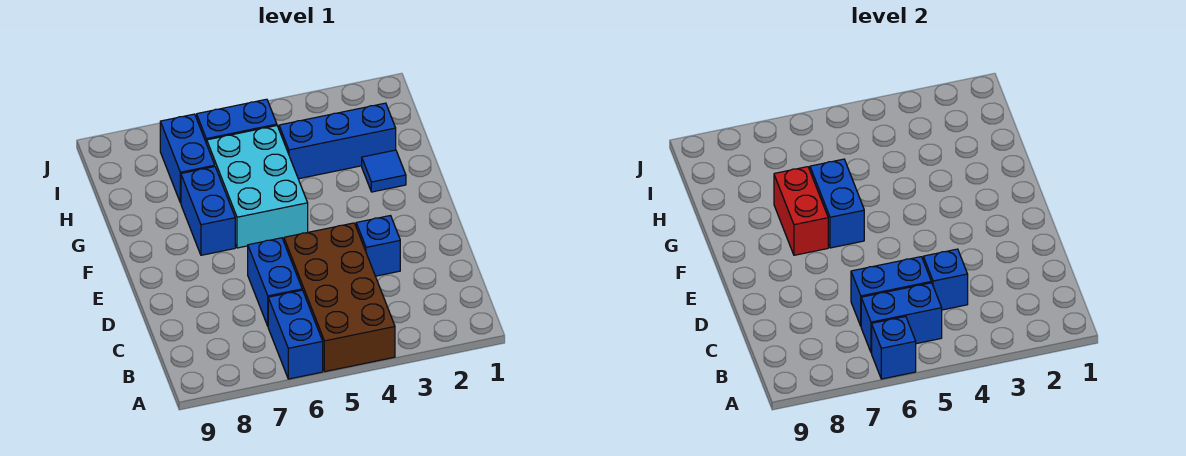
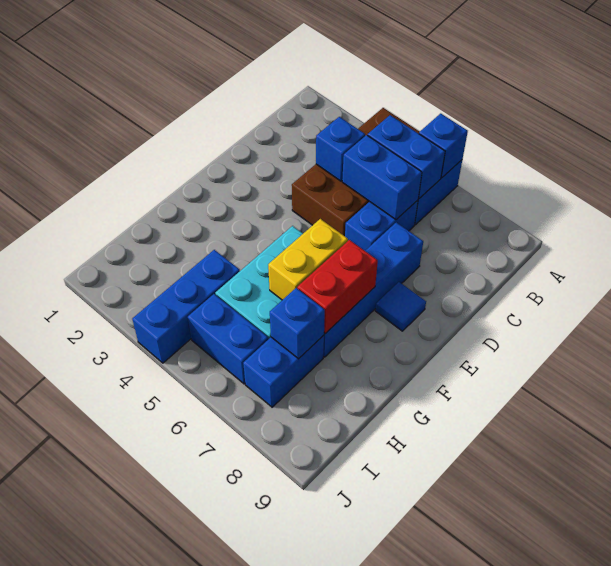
blue 1x1 brick [356,216,400,276] -> blue 1x1 brick moved to [270,288,325,359]
blue 1x2 brick [810,159,864,248] -> yellow 1x2 brick [268,219,348,300]
blue 1x2 brick [181,167,235,255] -> blue 1x4 brick [323,222,423,357]
blue 1x1 tile [362,150,406,192] -> blue 1x1 tile moved to [375,282,426,331]
blue 1x3 brick [279,103,396,179] -> blue 1x3 brick turned to [132,250,240,363]

